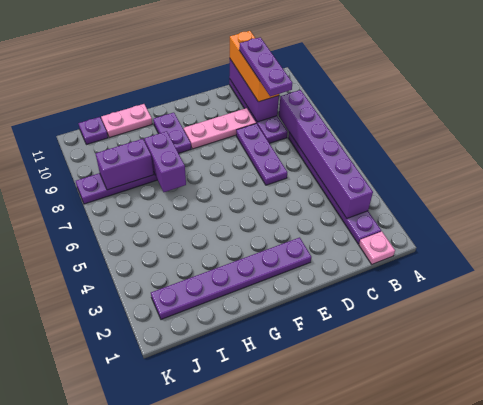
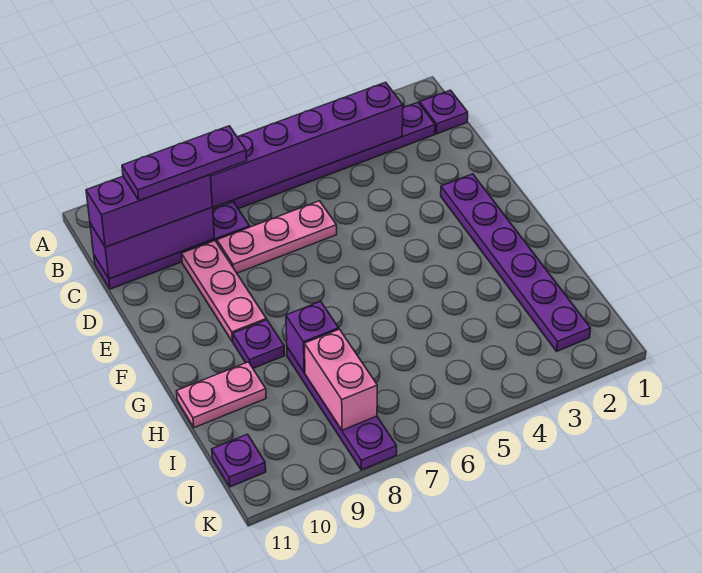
pink 1x1 plate [359,231,395,264] -> purple 1x1 plate [420,90,468,134]
orange 1x3 brick [230,31,279,102] -> purple 1x3 brick [86,175,212,247]
purple 1x3 plate [236,123,287,185] -> pink 1x3 plate [217,201,337,273]
purple 1x2 plate [153,113,191,153] -> purple 1x1 plate [233,320,285,368]
purple 1x2 brick [144,131,186,192] -> purple 1x1 brick [286,301,339,373]
pink 1x2 plate [101,104,152,138] -> pink 1x2 plate turned to [176,362,266,428]
purple 1x2 brick [95,139,154,190] -> pink 1x2 brick [304,329,377,430]

